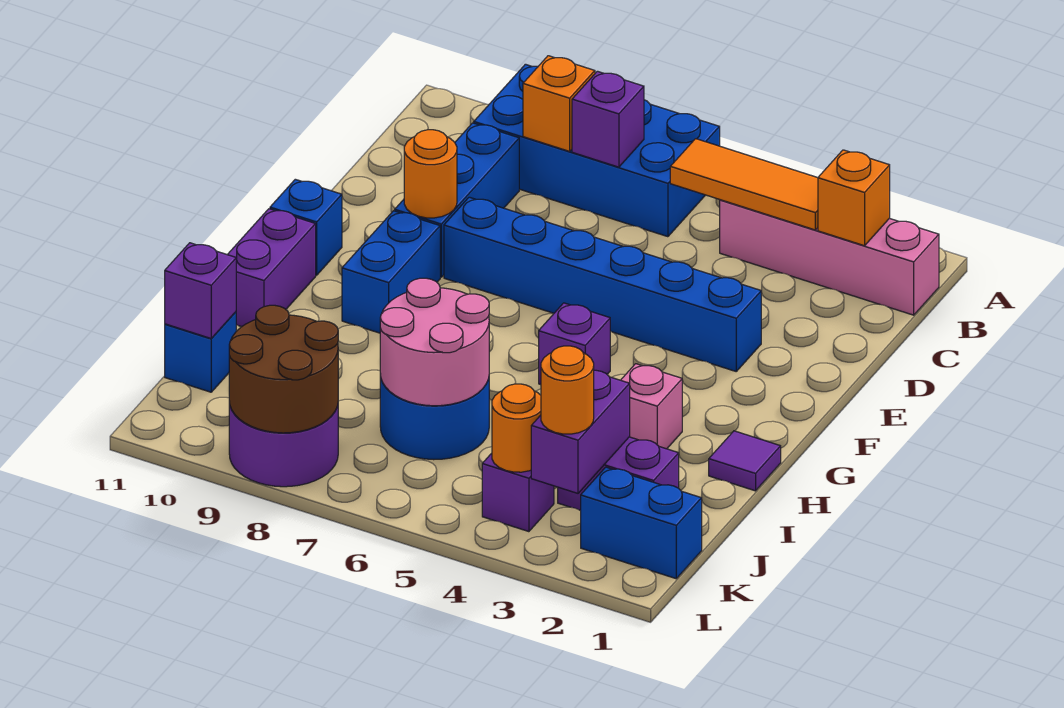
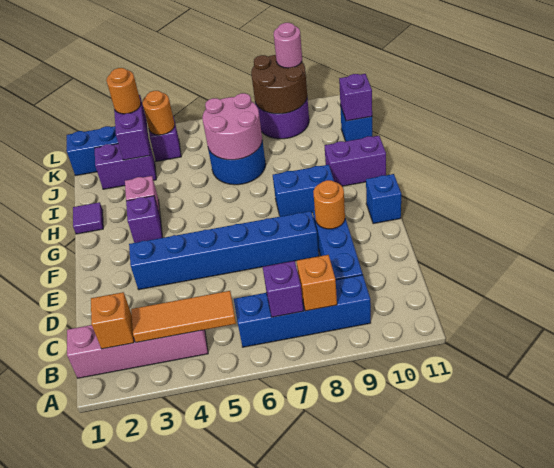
blue 2x4 brick [474,64,720,237] -> blue 1x4 brick [234,275,371,347]
blue 1x2 brick [342,211,440,333] -> blue 1x2 brick turned to [273,165,334,217]
purple 1x1 brick [539,303,610,385] -> purple 1x1 brick moved to [126,196,163,243]
purple 1x2 brick [227,209,316,327] -> purple 1x2 brick turned to [325,136,386,186]
none -> pink 1x1 round brick [274,23,302,68]

